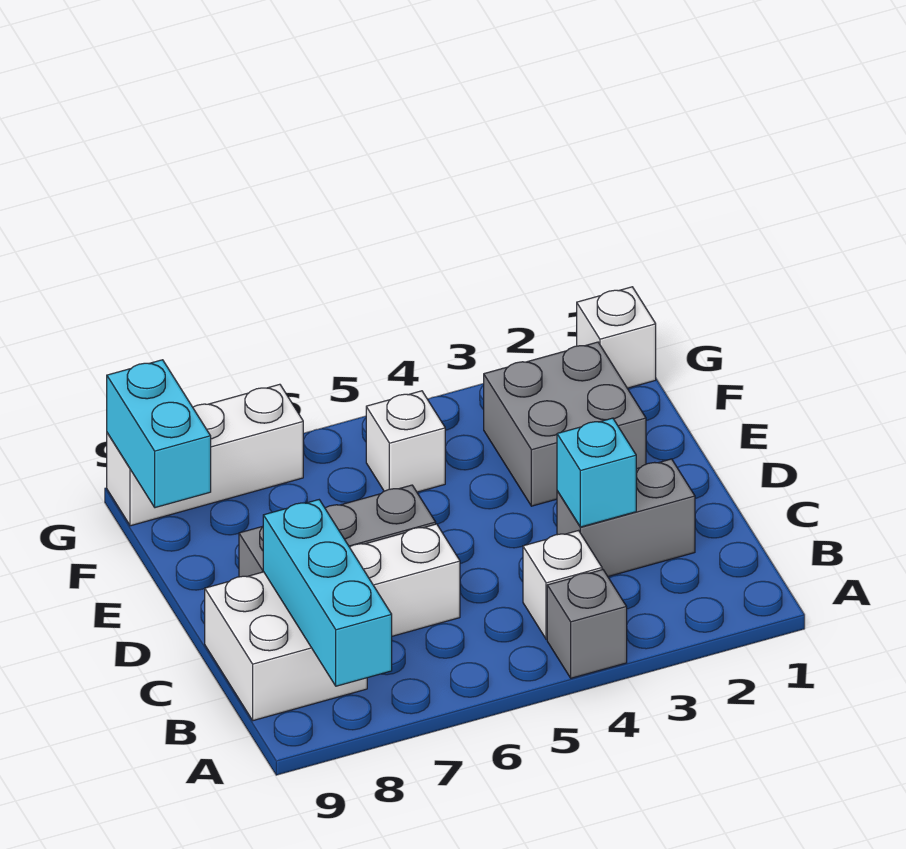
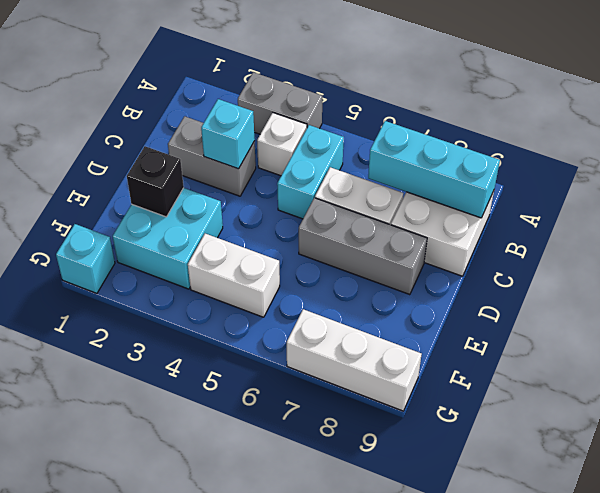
grey 1x1 brick [547,570,627,678] -> grey 1x2 brick [238,72,322,134]
cyan 1x3 brick [263,500,392,686] -> cyan 1x3 brick turned to [368,121,500,218]
grey 2x2 brick [484,342,646,506] -> cyan 2x2 brick [113,188,223,289]
none -> black 1x1 brick [127,146,184,217]
white 1x1 brick [366,391,445,492] -> white 1x2 brick [188,234,280,317]
cyan 1x2 brick [107,360,211,508] -> cyan 1x2 brick moved to [277,125,344,219]
white 1x1 brick [577,287,656,388] -> cyan 1x1 brick [56,224,115,293]

